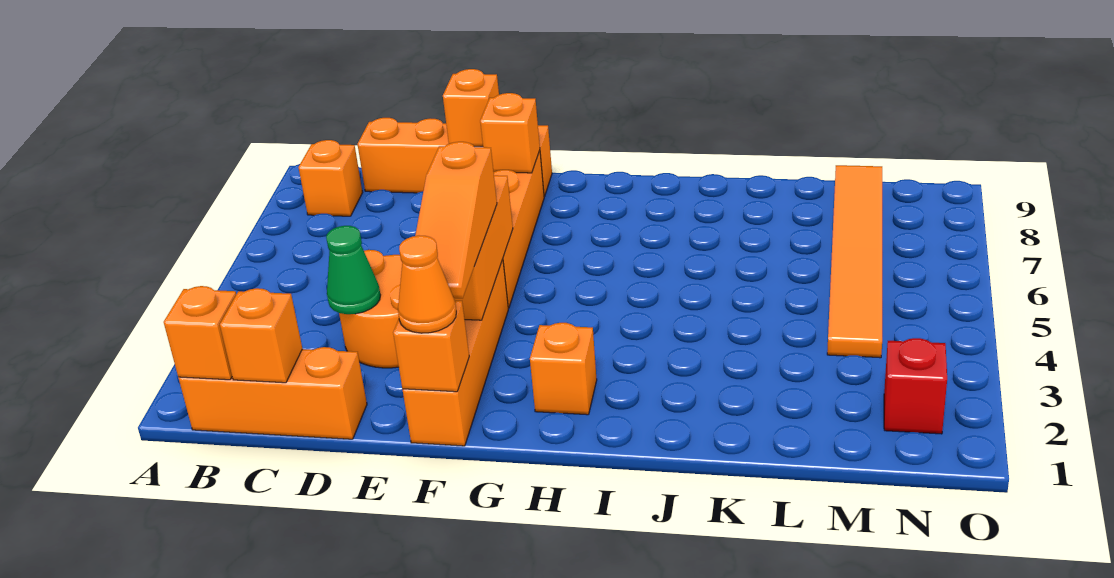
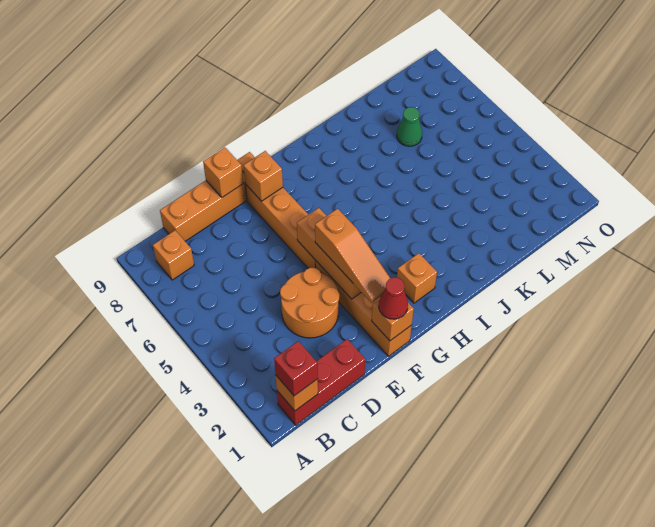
orange 1x3 brick [179,347,367,439] -> red 1x3 brick [277,339,365,425]
orange 1x1 brick [220,288,302,383] -> none
green 1x1 cone [326,226,380,314] -> green 1x1 cone moved to [397,107,422,146]
orange 1x1 cone [398,235,456,333] -> red 1x1 cone [379,278,408,319]
orange 1x6 tile [827,165,882,358] -> none
red 1x1 brick [884,338,947,434] -> red 1x1 brick moved to [274,341,318,396]

